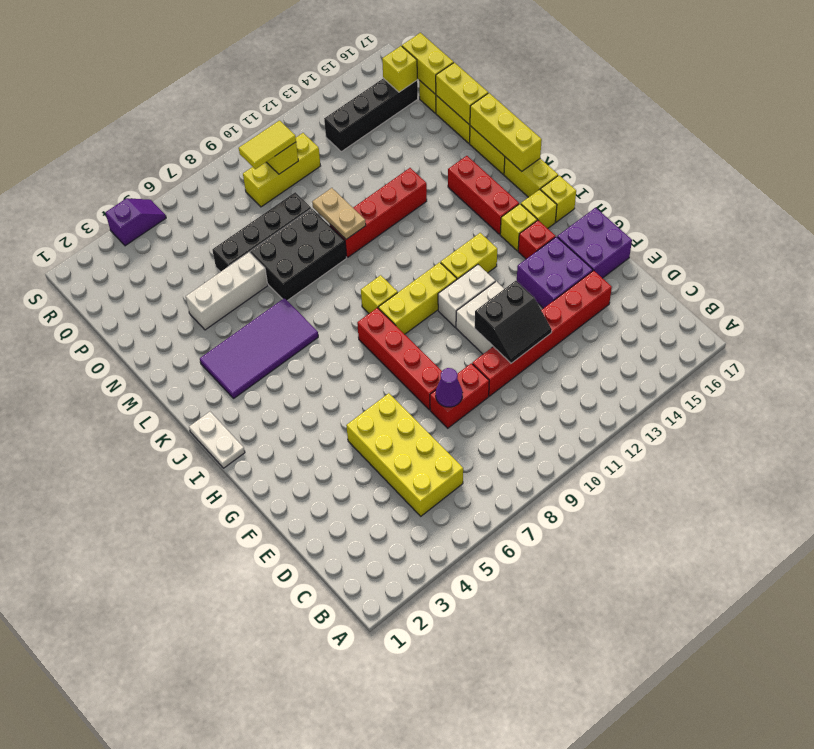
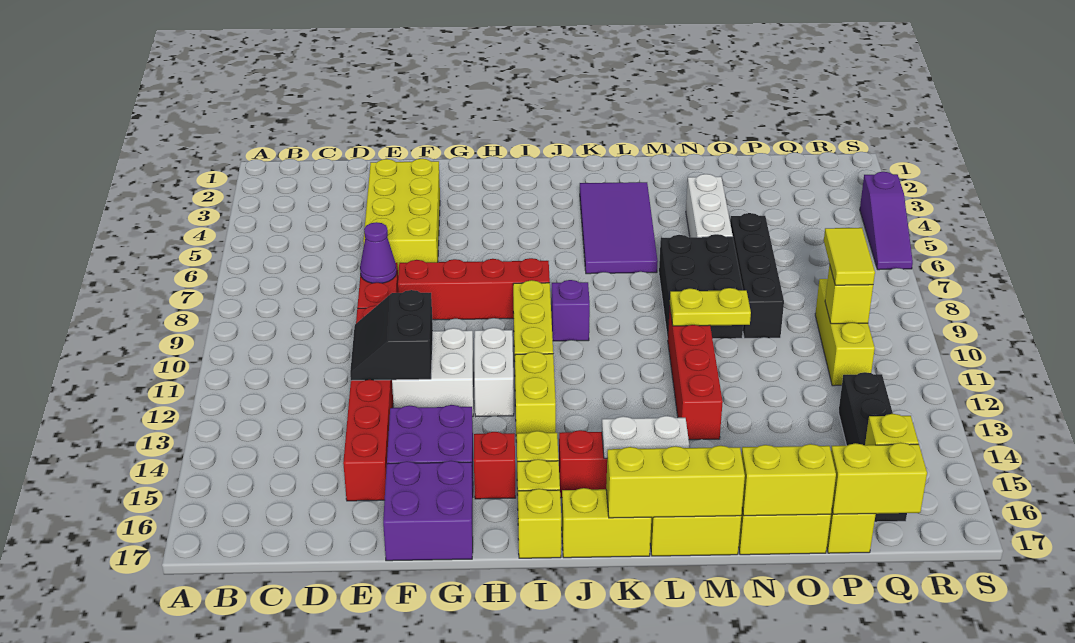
yellow 2x4 brick [346,393,463,516] -> yellow 2x4 brick turned to [363,159,440,275]
white 1x2 plate [189,412,245,468] -> white 1x2 plate moved to [602,416,689,458]
yellow 1x1 brick [361,275,398,313] -> purple 1x1 brick [551,280,590,341]
tan 1x2 plate [312,188,366,239] -> yellow 1x2 plate [670,288,751,326]
purple 1x2 slope [105,198,166,246] -> purple 1x3 slope [860,172,913,270]

